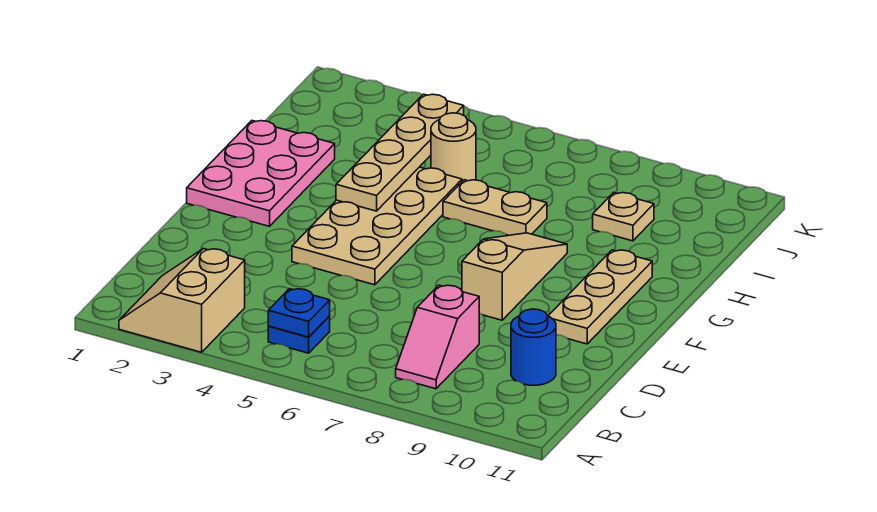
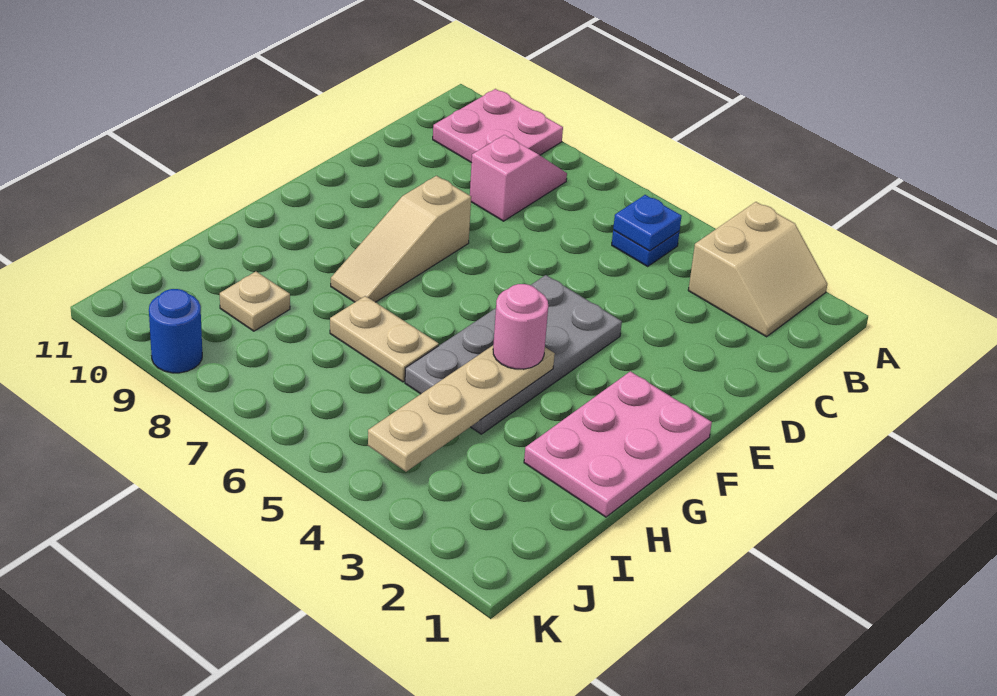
none -> pink 2x2 plate [433,89,563,163]
blue 1x1 round brick [511,309,556,385] -> blue 1x1 round brick moved to [149,289,202,373]
tan 2x4 plate [292,167,462,285] -> grey 2x4 plate [405,275,622,434]
tan 1x3 plate [549,250,652,344] -> none
none -> pink 1x1 round brick [493,284,548,369]
tan 1x1 round brick [431,113,476,181] -> none

